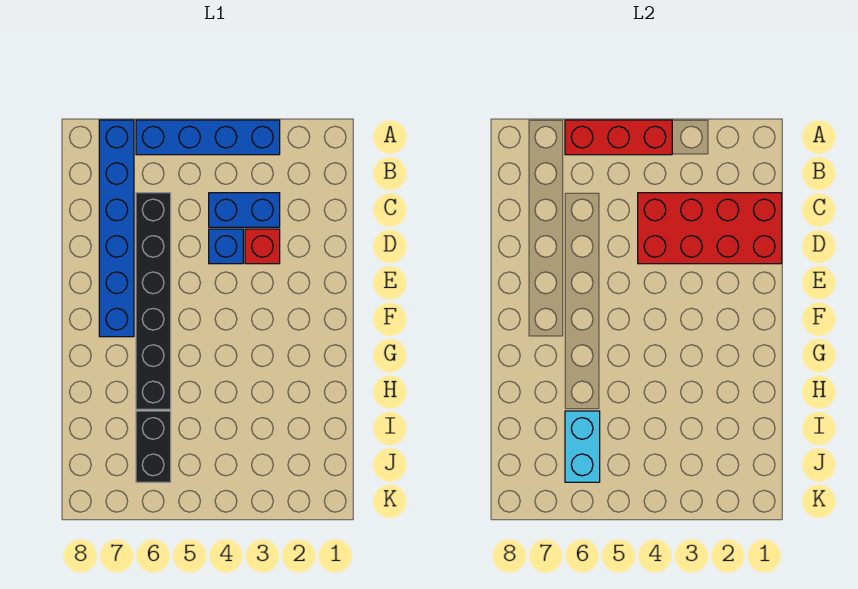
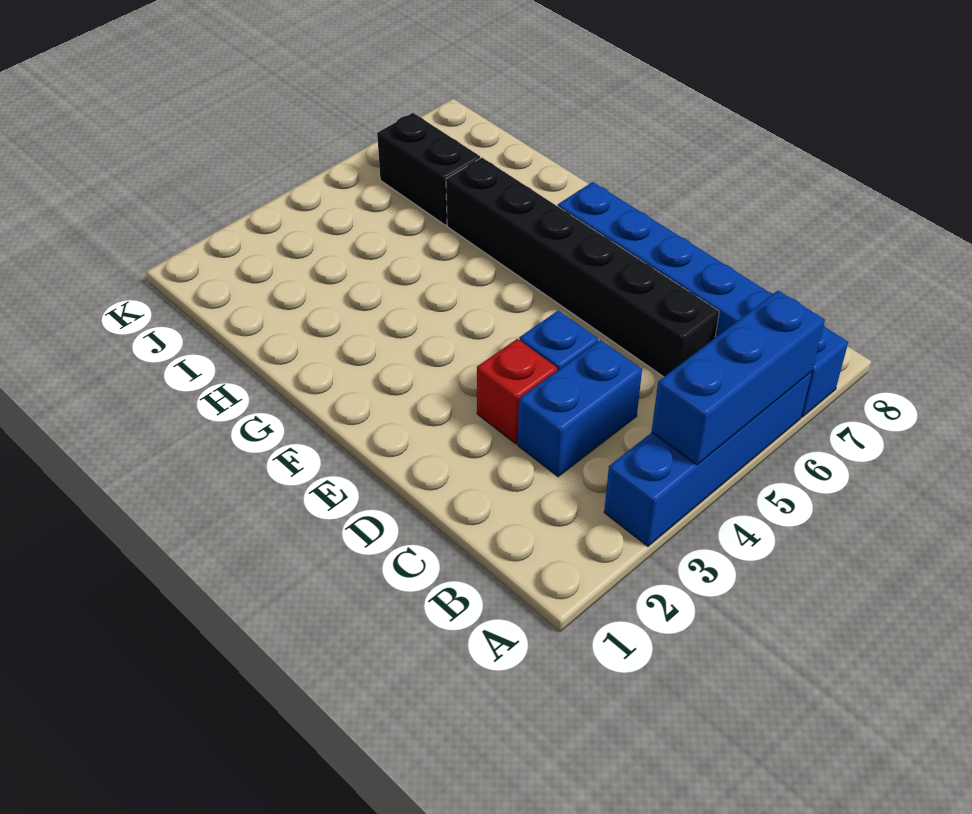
red 1x3 brick [565,120,672,155] -> blue 1x3 brick [652,291,825,465]
red 2x4 brick [638,193,782,264] -> none
cyan 1x2 brick [565,411,600,482] -> none

